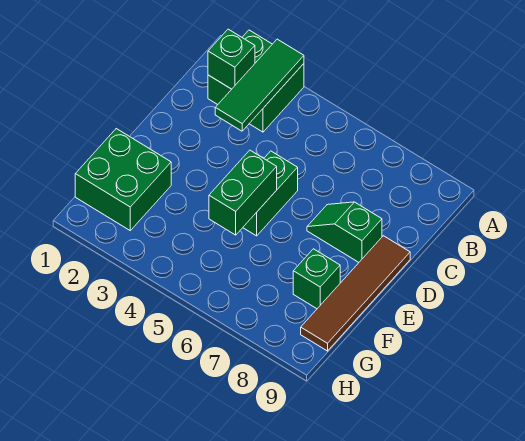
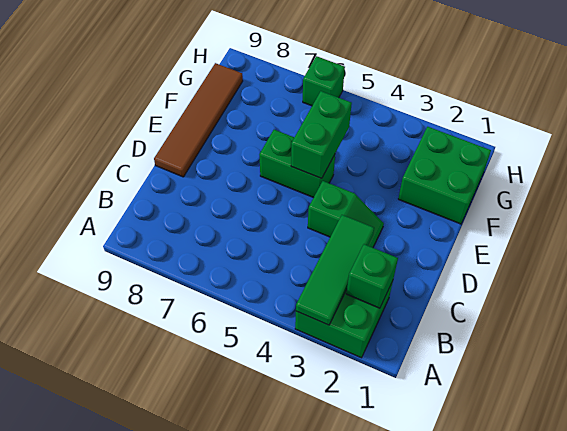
green 1x2 brick [243,151,298,236] -> green 1x2 brick turned to [259,130,335,198]
green 1x2 slope [307,202,382,262] -> green 1x2 slope moved to [308,181,384,248]
green 1x1 brick [293,249,340,309] -> green 1x1 brick moved to [303,56,345,106]

